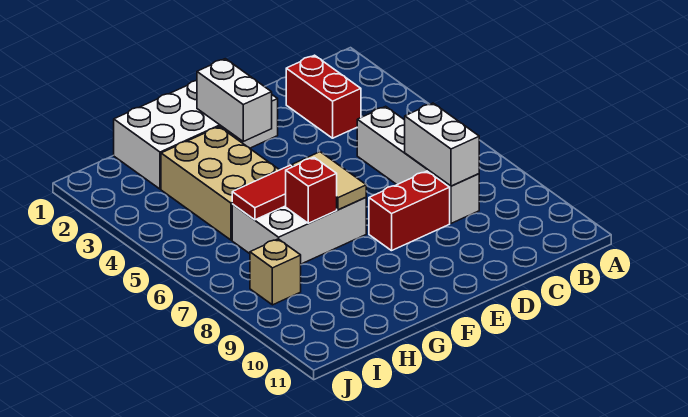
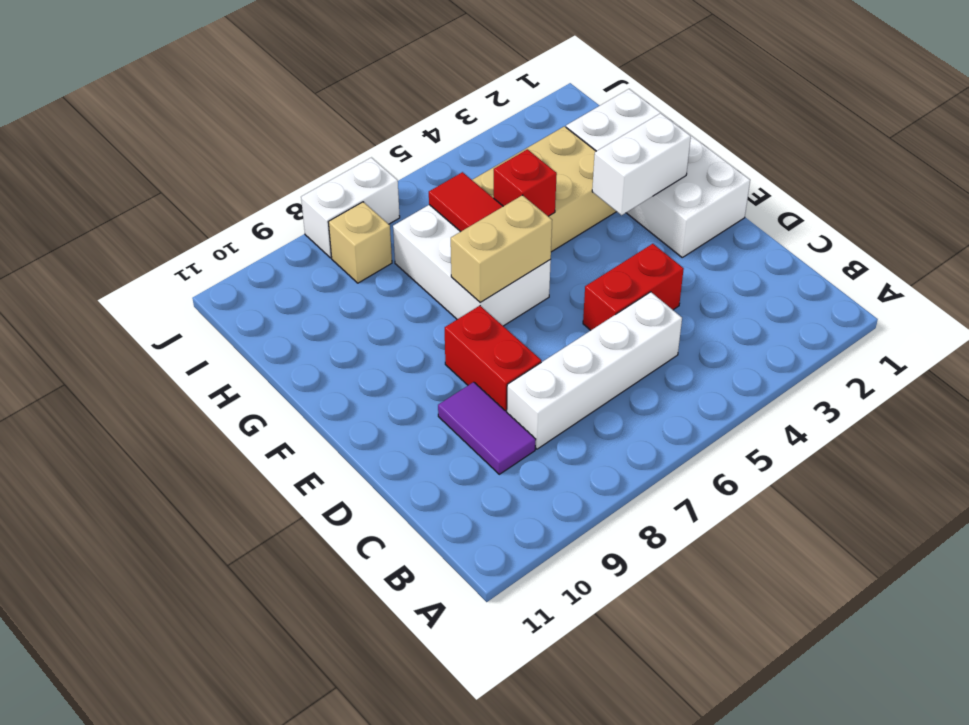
red 1x2 brick [286,55,361,138] -> red 1x2 brick moved to [583,244,684,330]
white 1x2 brick [405,103,479,186] -> white 1x2 brick moved to [301,158,400,258]
none -> purple 1x2 tile [438,382,536,474]
tan 1x2 tile [292,152,366,210] -> tan 1x2 brick [451,195,552,302]
red 1x1 brick [286,158,337,223] -> red 1x1 brick moved to [494,149,557,216]

